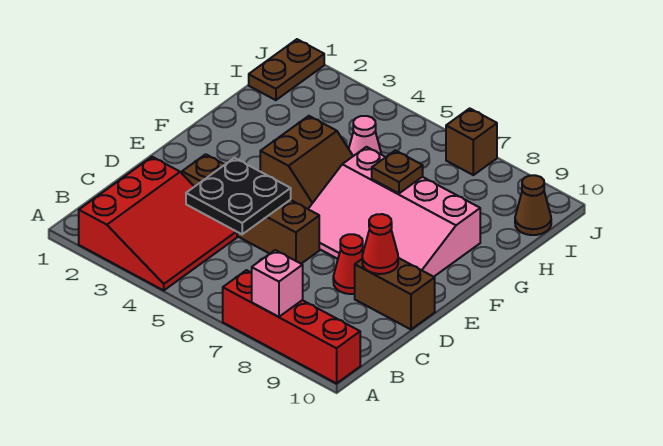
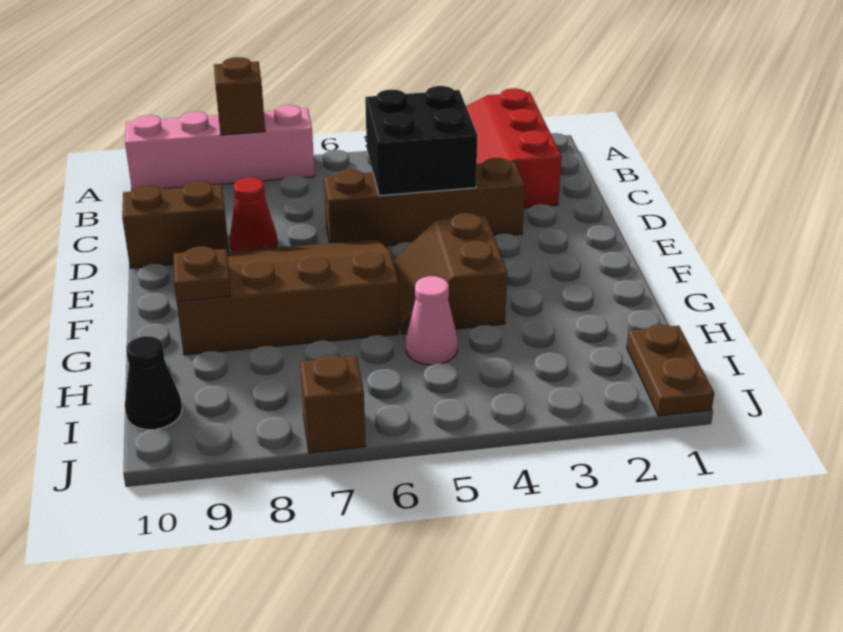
red 1x4 brick [223,270,360,383] -> pink 1x4 brick [125,105,315,191]
pink 1x1 brick [252,250,303,317] -> brown 1x1 brick [214,57,265,135]
black 2x2 plate [186,158,291,234] -> black 2x2 brick [365,86,477,196]
red 1x1 cone [362,214,398,274] -> none
pink 3x4 slope [308,147,480,277] -> brown 3x4 slope [177,239,399,355]
brown 1x1 plate [372,150,423,193] -> brown 1x1 plate moved to [174,247,231,301]
brown 1x1 cone [515,175,551,235] -> black 1x1 cone [125,336,182,430]

